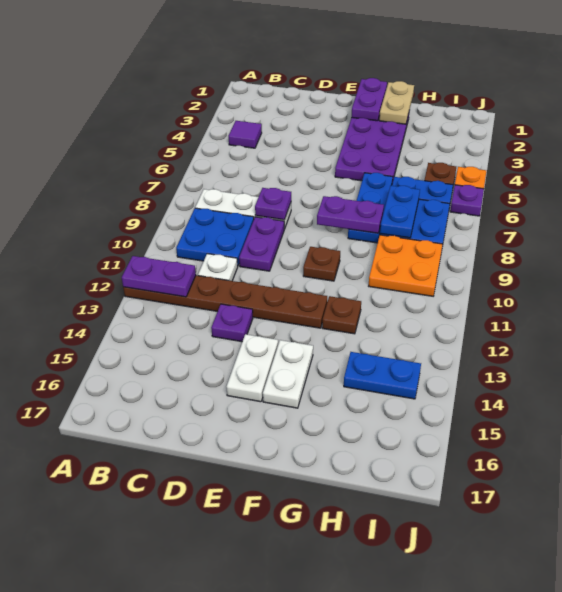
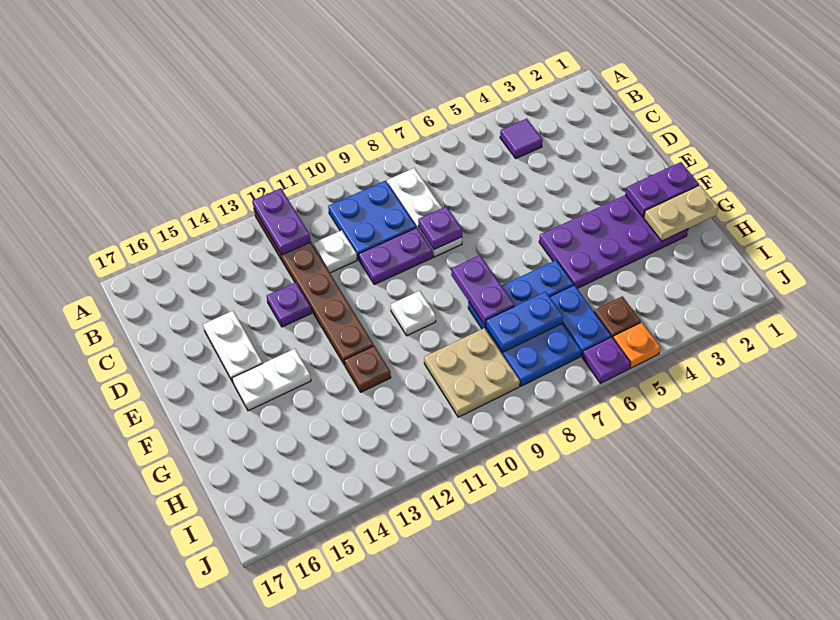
white 1x2 plate [226,334,278,402] -> white 1x2 plate turned to [203,311,263,382]
brown 1x1 plate [303,247,340,281] -> white 1x1 plate [391,291,436,336]
orange 2x2 plate [369,235,443,296] -> tan 2x2 plate [424,328,520,417]
blue 1x2 plate [344,352,421,399] -> none

